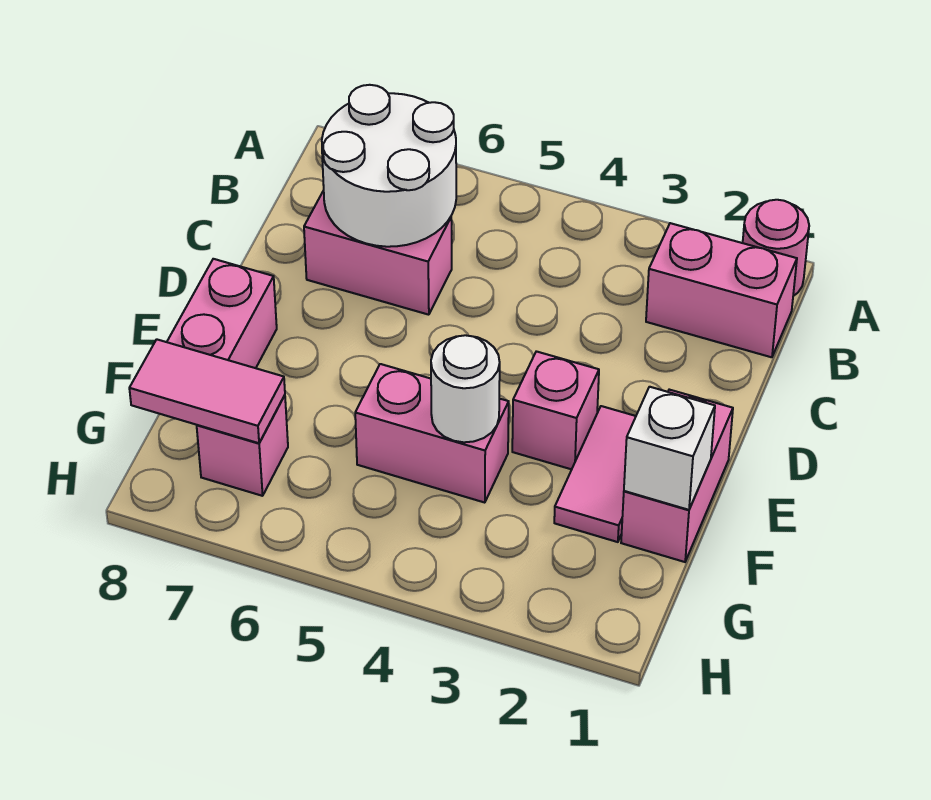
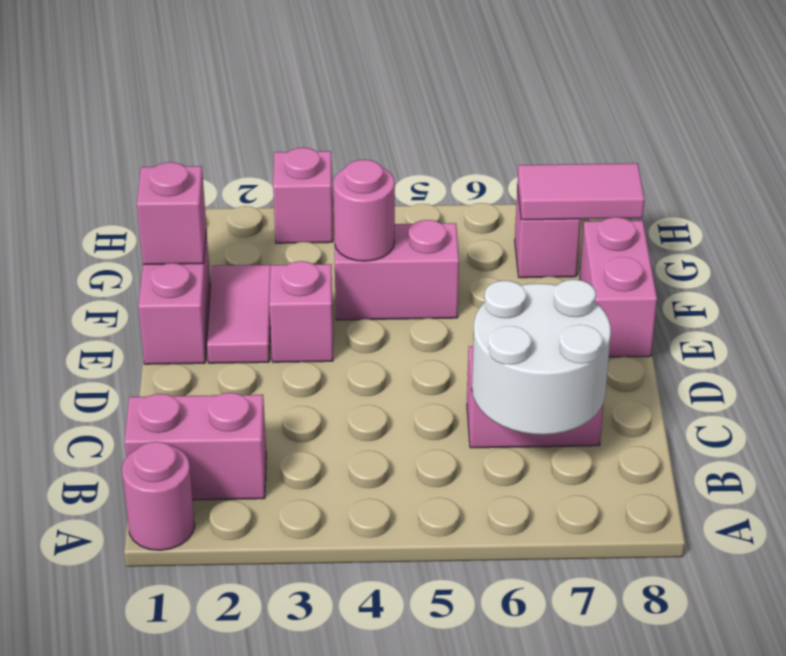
white 1x1 brick [624,387,715,510] -> pink 1x1 brick [137,162,206,264]
white 1x1 round brick [431,335,500,442] -> pink 1x1 round brick [333,160,395,261]
none -> pink 1x1 brick [273,148,333,243]

